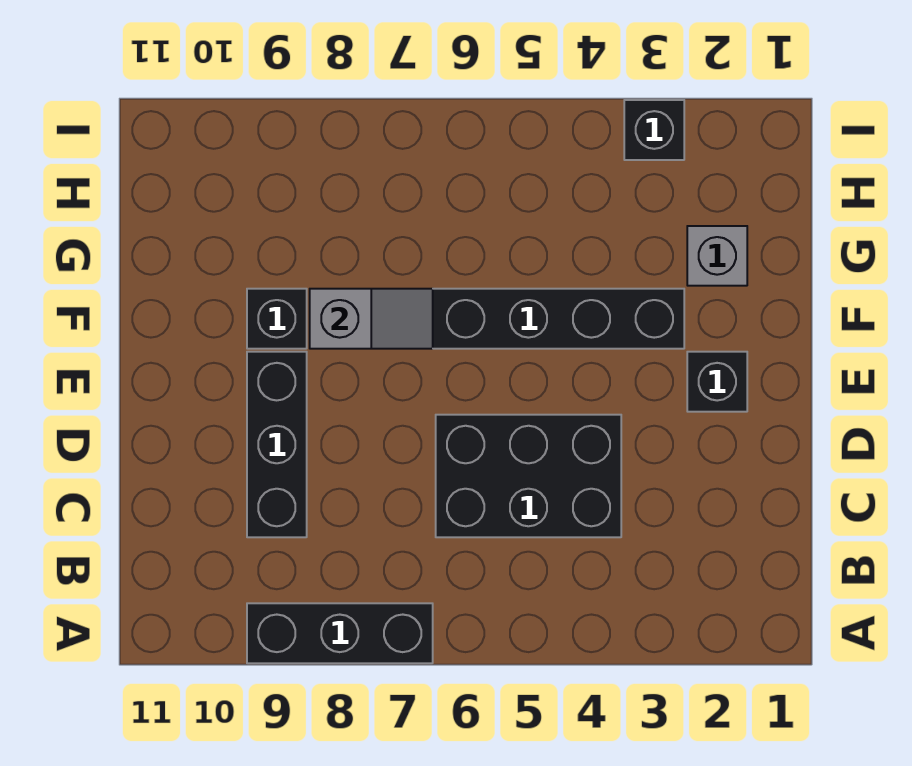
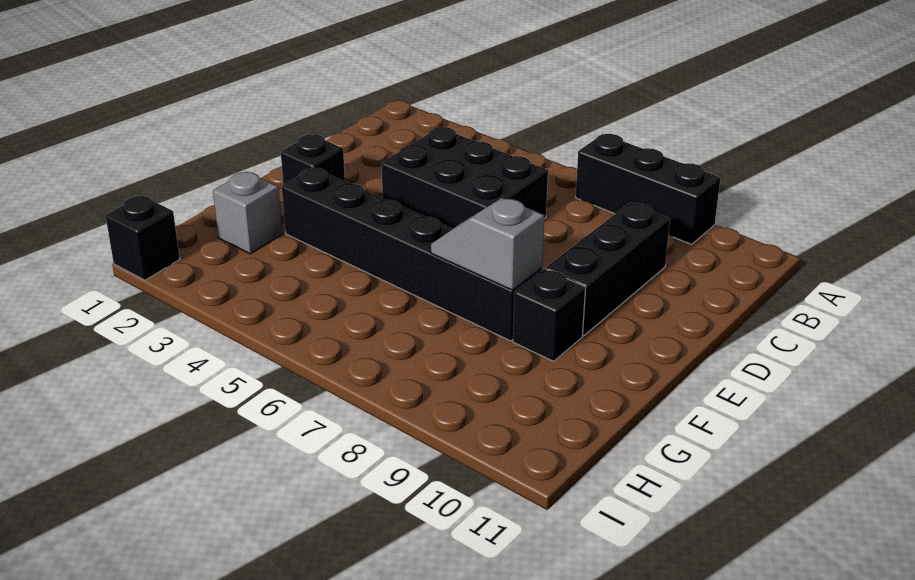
black 1x1 brick [624,100,684,160] -> black 1x1 brick moved to [105,196,180,280]

